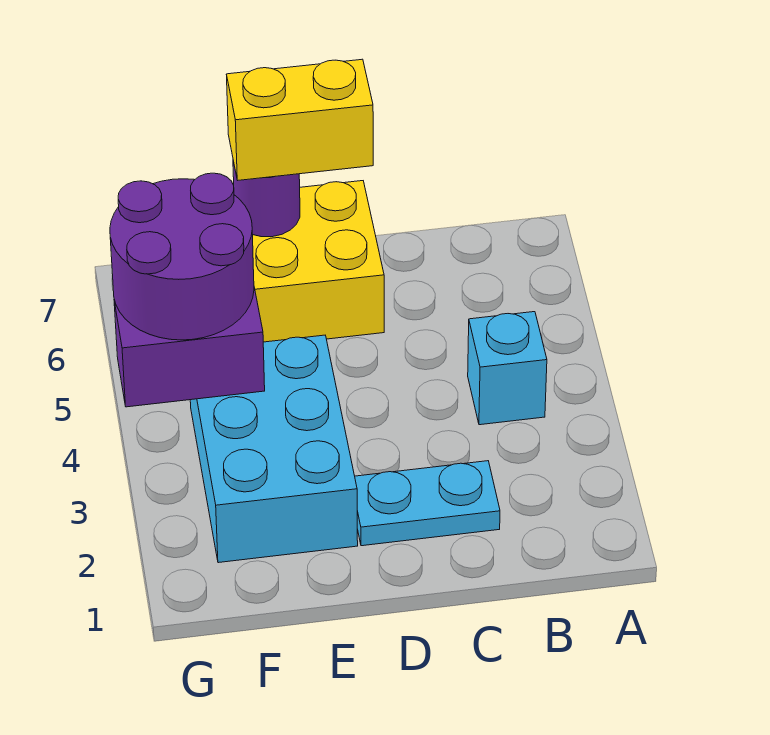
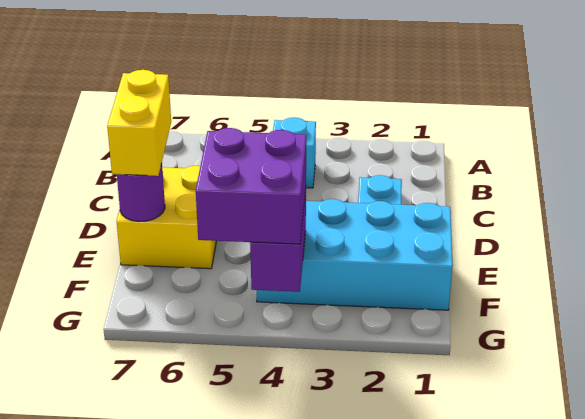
cyan 2x3 brick [190,335,358,563] -> cyan 2x4 brick [257,199,453,310]
purple 2x2 round brick [110,173,254,340] -> purple 2x2 brick [196,128,306,244]

